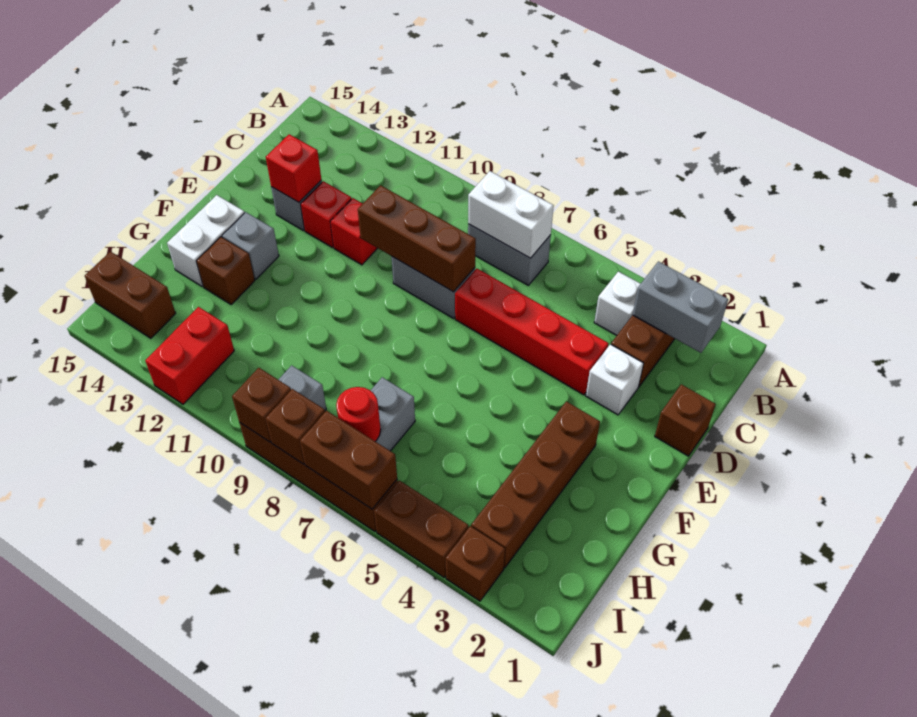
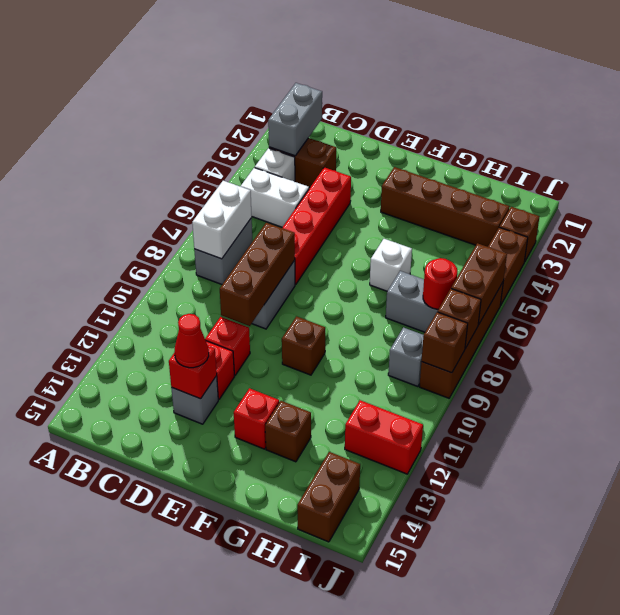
brown 1x1 brick [655,384,716,456] -> brown 1x1 brick moved to [282,316,325,375]
white 1x1 brick [586,344,644,415] -> white 1x1 brick moved to [370,239,412,291]
none -> red 1x1 cone [174,314,209,368]
grey 1x1 brick [222,212,279,279] -> red 1x1 brick [234,388,279,449]
white 1x2 brick [167,195,245,286] -> white 1x2 brick moved to [240,168,309,227]

